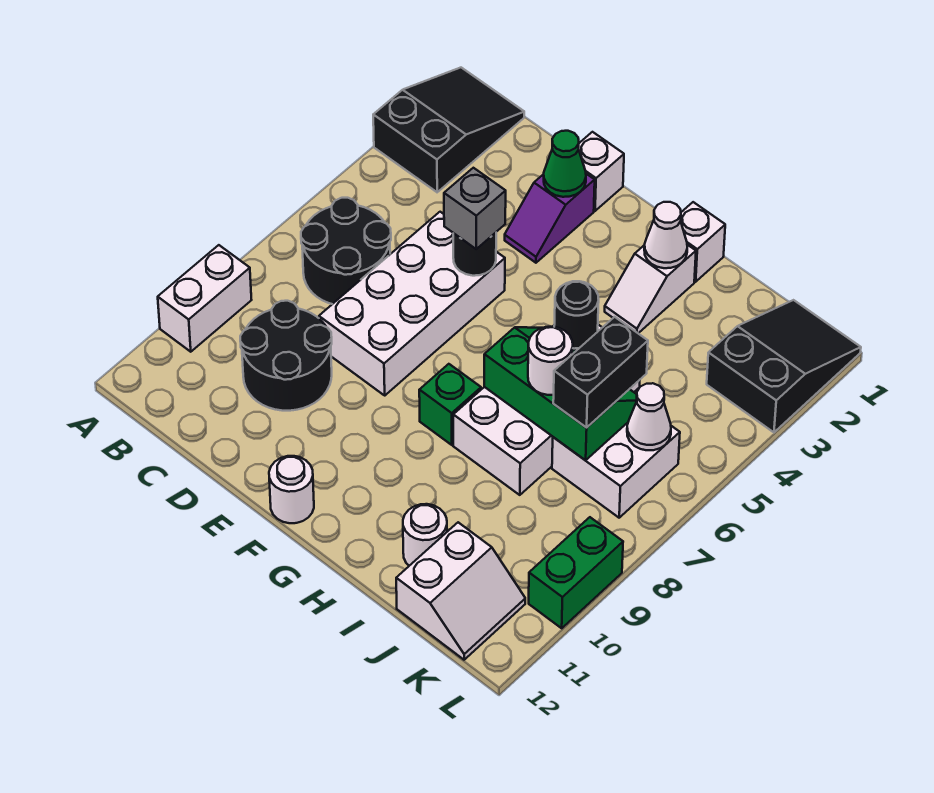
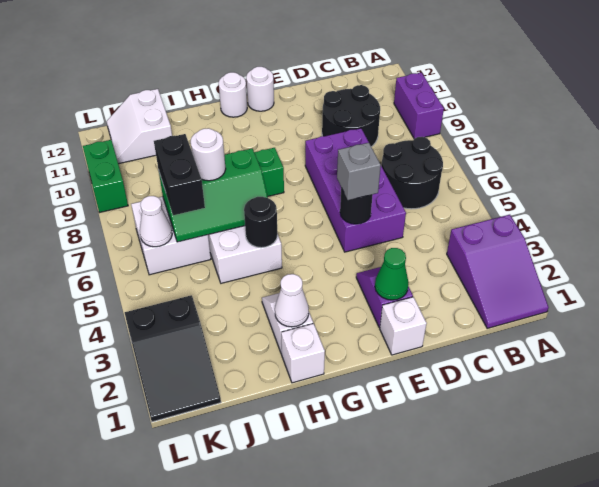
black 2x3 slope [373,68,524,192] -> purple 2x3 slope [447,215,549,328]
white 1x2 brick [158,245,251,352] -> purple 1x2 brick [394,73,444,139]
white 2x4 brick [319,212,505,395] -> purple 2x4 brick [305,128,406,252]
white 1x1 round brick [403,504,447,566] -> white 1x1 round brick moved to [219,72,247,117]

